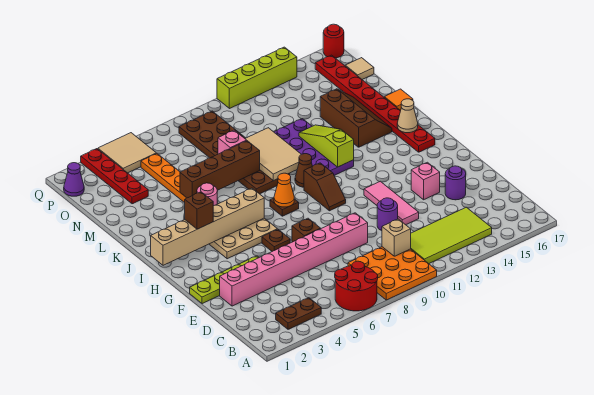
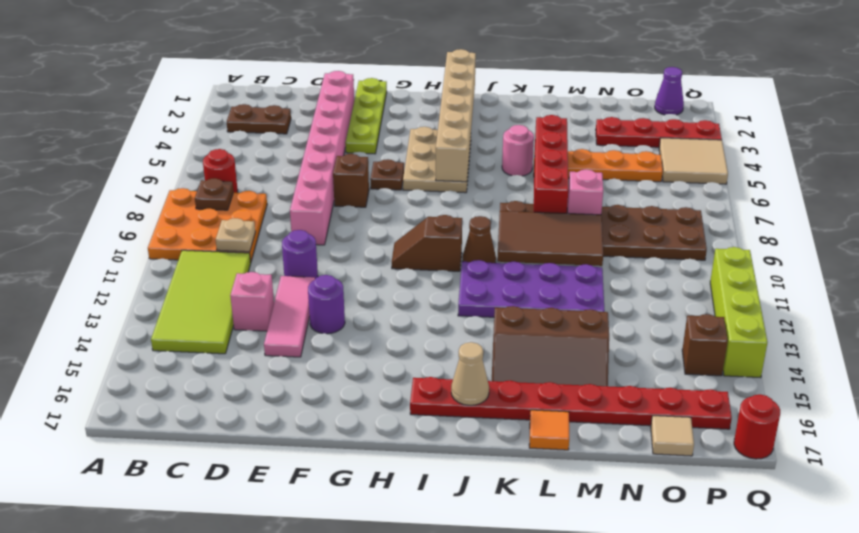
red 2x2 round brick [335,261,378,311] -> red 1x1 round brick [203,149,238,193]
brown 1x2 plate [276,298,321,329] -> brown 1x2 plate turned to [227,104,291,134]
tan 1x1 brick [382,219,411,256] -> tan 1x1 plate [216,218,255,252]
pink 1x3 tile [364,181,419,225] -> pink 1x3 tile turned to [264,276,315,357]
purple 1x1 round brick [445,166,466,200] -> purple 1x1 round brick moved to [308,275,345,334]
pink 1x1 brick [411,162,440,200] -> pink 1x1 brick moved to [230,272,274,331]
brown 1x1 brick [185,192,213,229] -> brown 1x1 brick moved to [682,314,728,376]
brown 1x1 plate [270,198,299,216] -> brown 1x1 plate moved to [195,178,233,210]
orange 1x1 cone [274,173,294,207] -> none
lime 1x3 slope [299,125,354,167] -> none
tan 2x3 tile [245,128,301,181] -> brown 2x3 tile [497,211,603,266]
brown 1x4 brick [180,141,260,198] -> red 1x4 brick [534,115,568,213]

